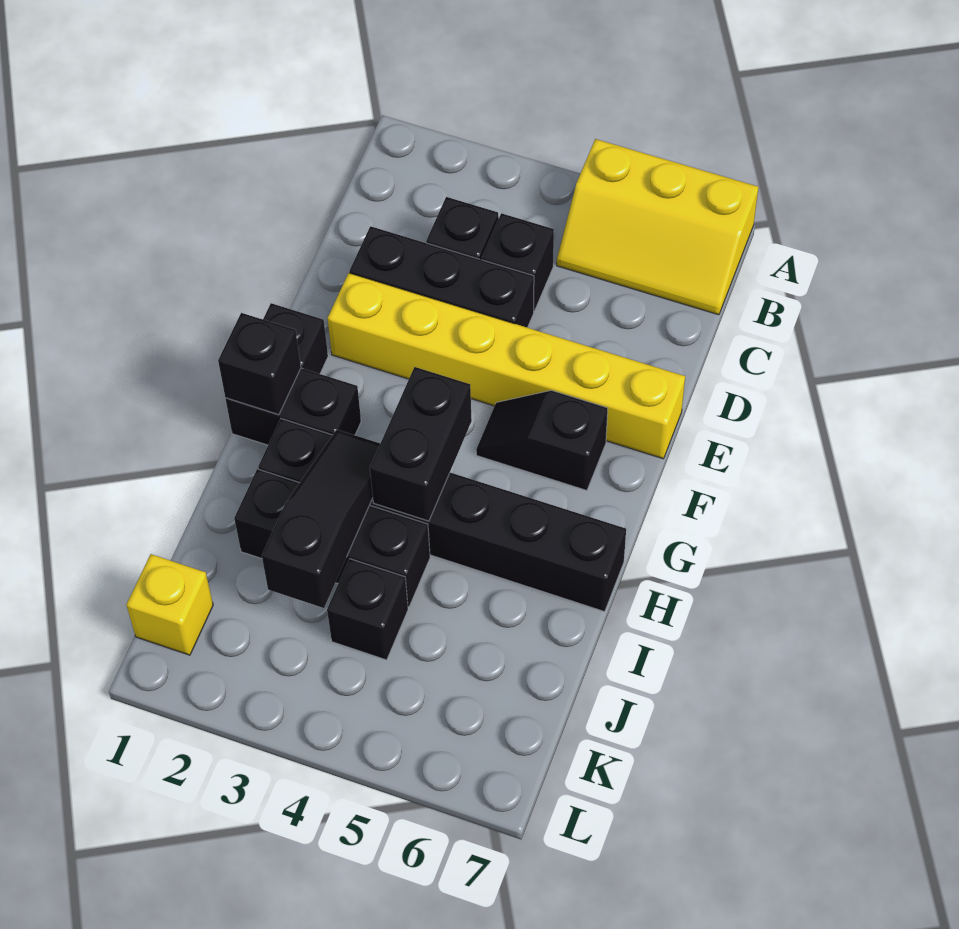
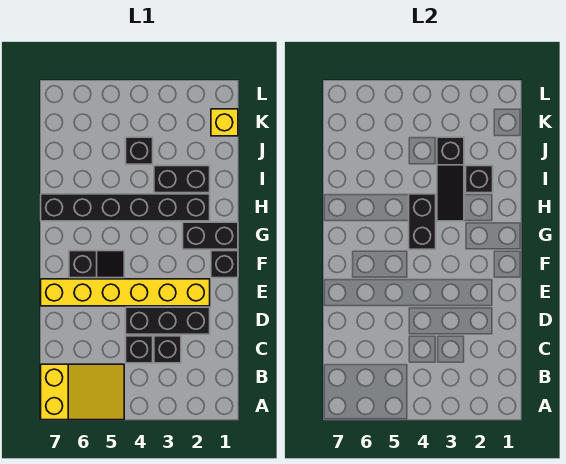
yellow 2x3 slope [557,139,758,315] -> yellow 2x3 slope turned to [41,364,124,420]
black 1x1 brick [218,313,301,415] -> black 1x1 brick moved to [466,166,493,193]
black 1x3 brick [234,469,430,607] -> black 1x2 brick [154,166,210,193]

